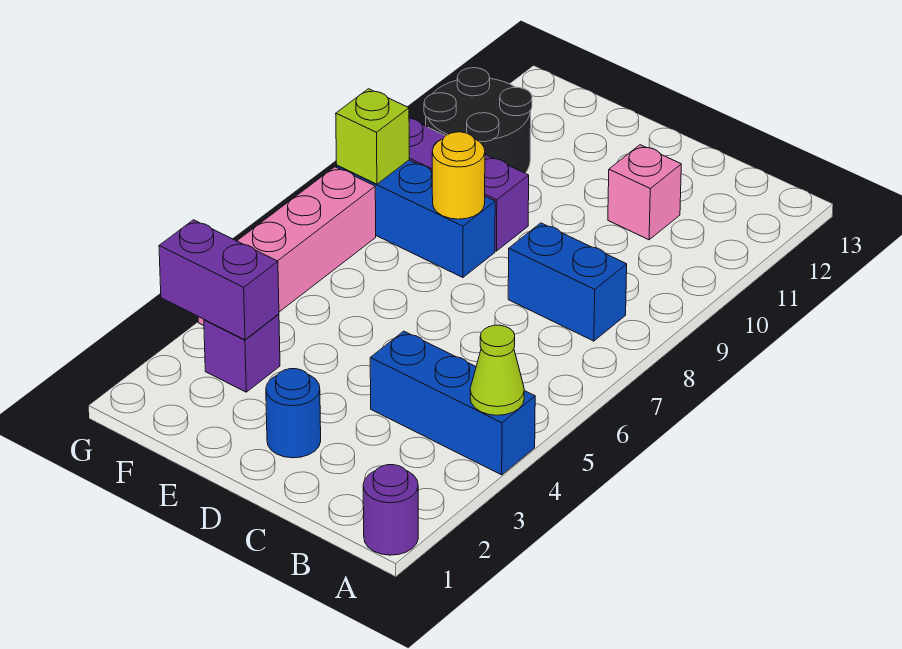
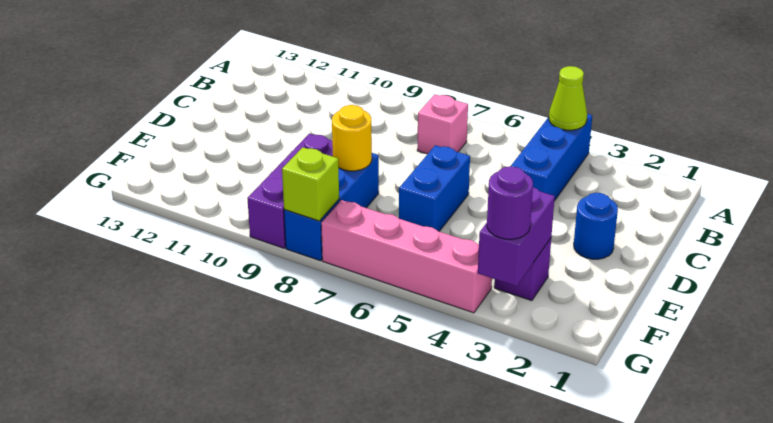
purple 1x1 round brick [363,465,418,555] -> purple 1x1 round brick moved to [487,166,533,239]
blue 1x2 brick [508,223,627,341] -> blue 1x2 brick moved to [399,145,470,231]
pink 1x1 brick [608,145,681,240] -> pink 1x1 brick moved to [417,95,468,154]
black 2x2 round brick [424,68,532,173] -> none

